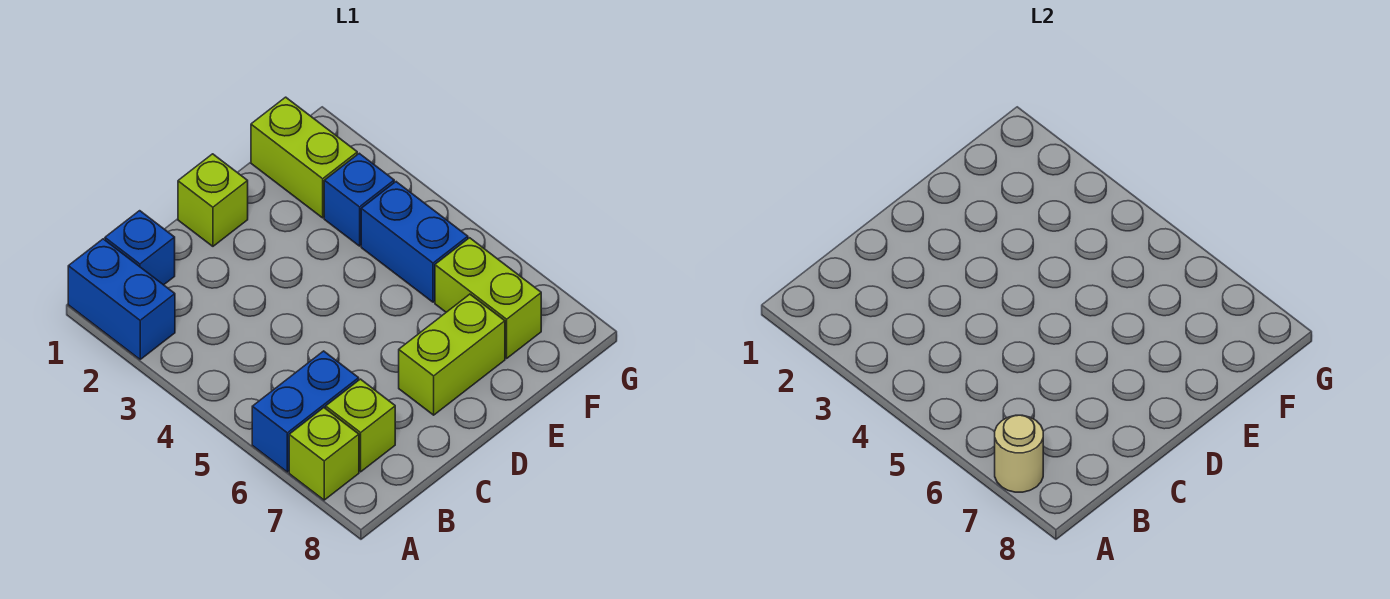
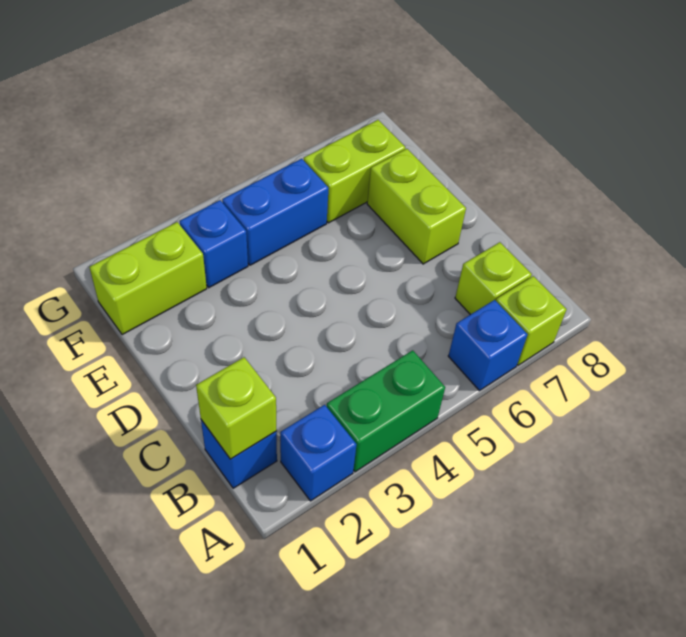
blue 1x2 brick [68,239,175,359] -> blue 1x1 brick [280,405,357,501]
none -> green 1x2 brick [327,350,445,472]
blue 1x2 brick [252,351,359,472] -> blue 1x1 brick [448,300,528,391]
tan 1x1 round brick [995,415,1043,492] -> none
lime 1x1 brick [178,154,248,246] -> lime 1x1 brick moved to [196,357,277,459]

